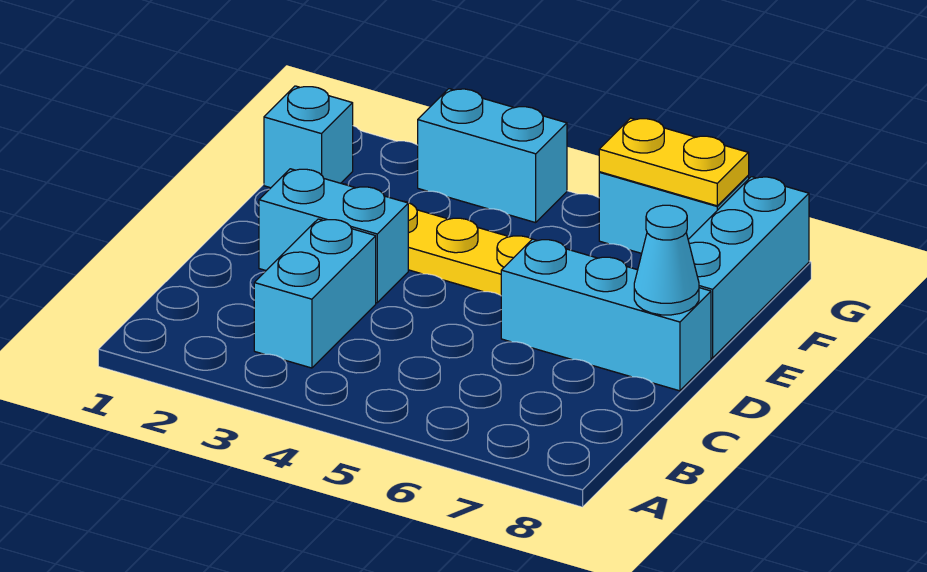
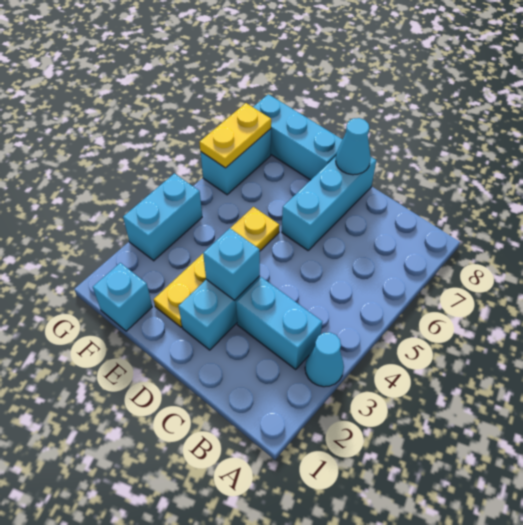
none -> cyan 1x1 cone [305,332,344,387]
none -> cyan 1x1 brick [203,228,260,300]

